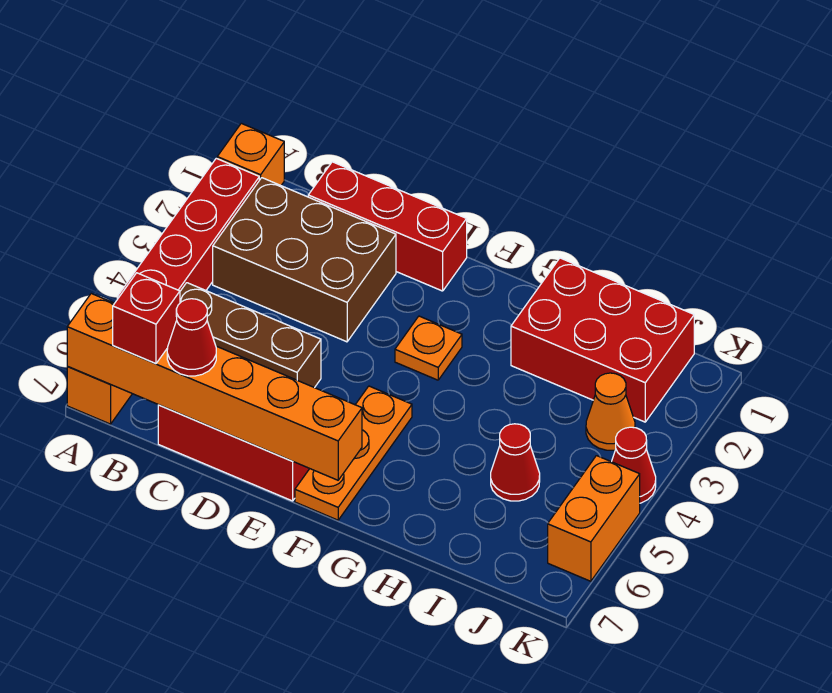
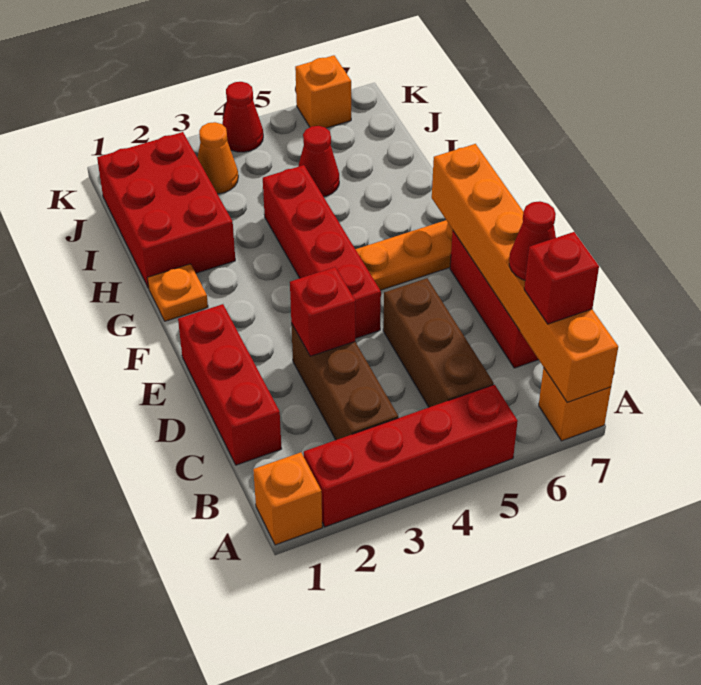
brown 2x3 brick [213,178,396,342] -> brown 1x3 brick [291,323,398,440]
none -> red 1x1 brick [290,267,355,356]
none -> red 1x4 brick [263,165,381,339]
orange 1x1 plate [395,316,462,380] -> orange 1x1 plate moved to [148,264,208,321]
orange 1x2 brick [548,456,640,581] -> orange 1x1 brick [295,55,351,128]

